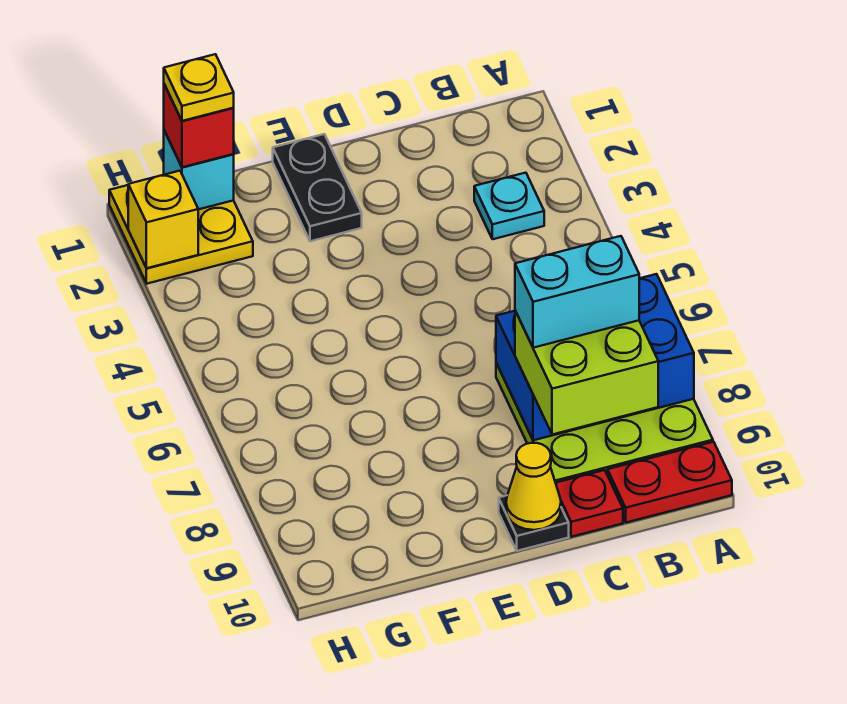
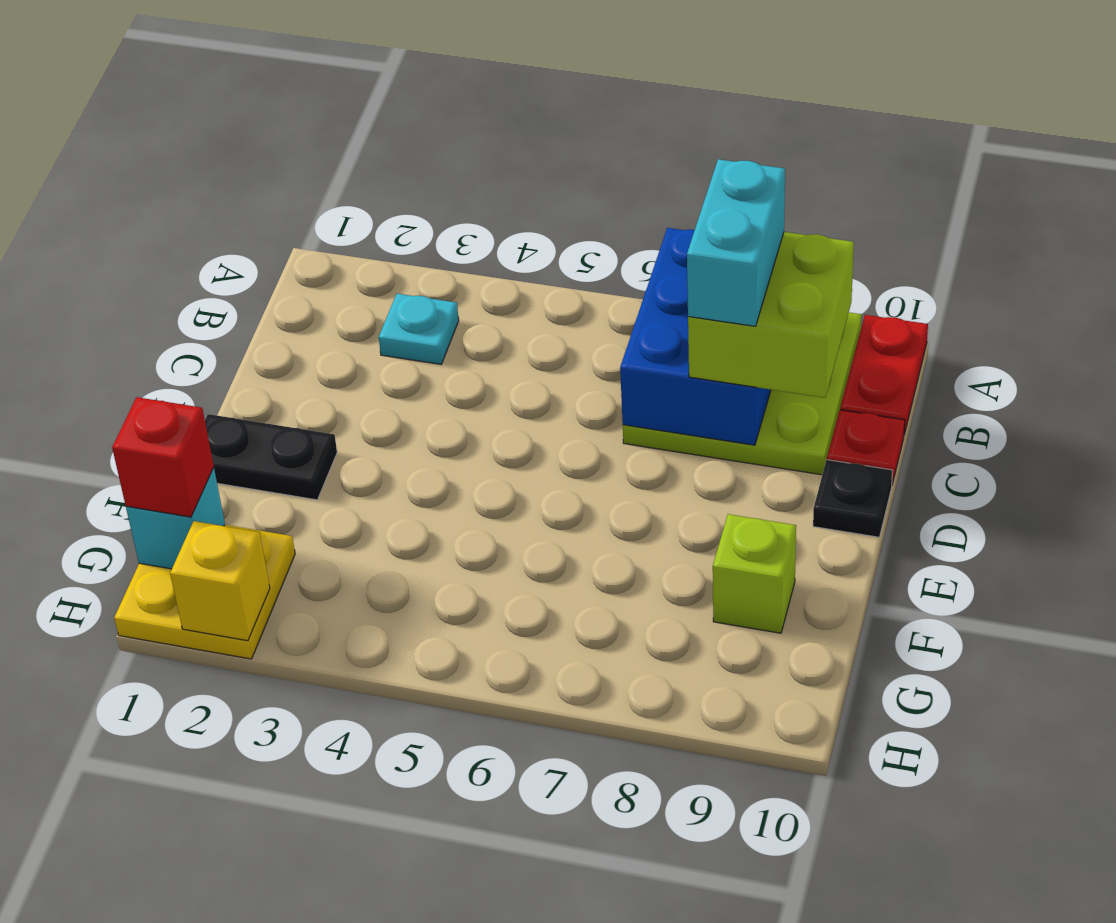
yellow 1x1 cone [506,443,561,530] -> none
none -> lime 1x1 brick [713,514,796,633]
yellow 1x1 plate [164,54,234,121] -> none

